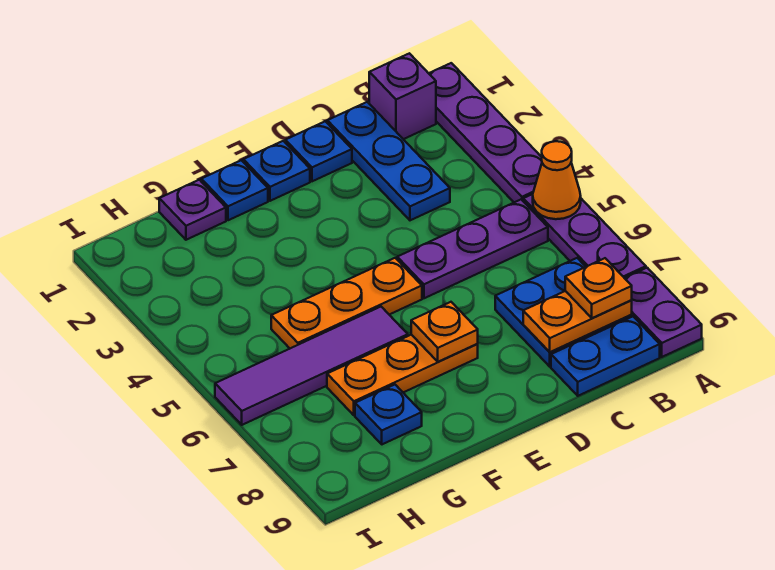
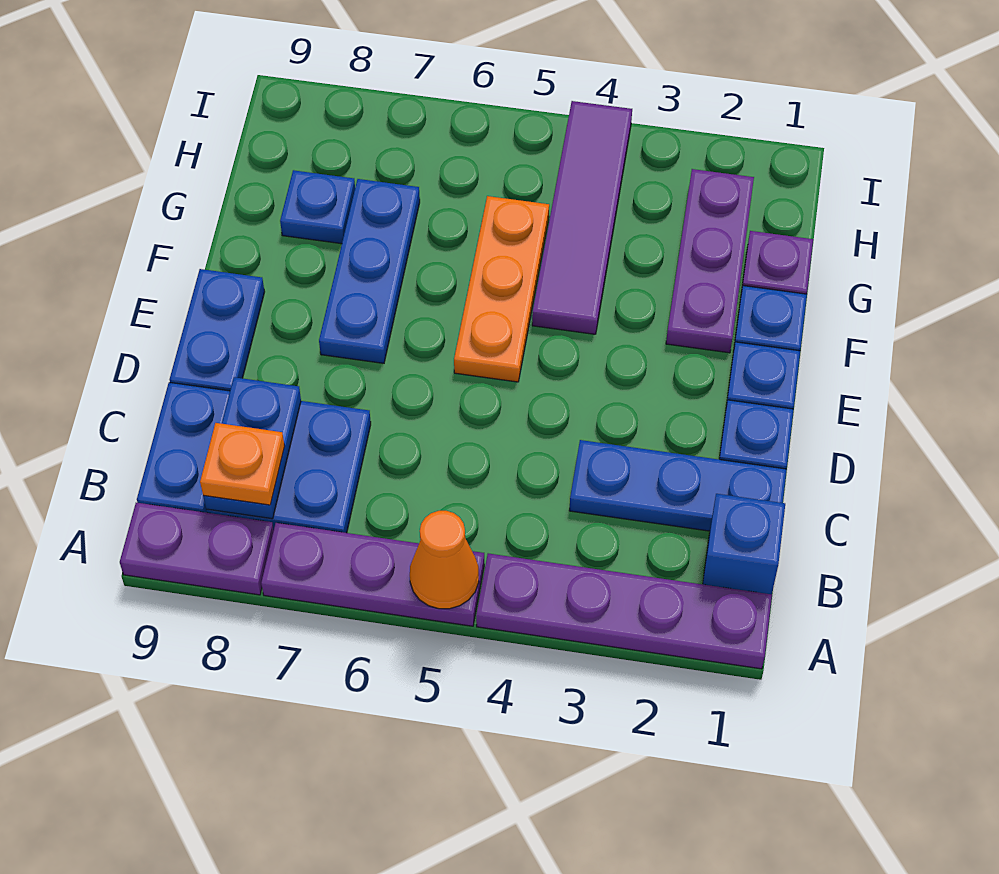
purple 1x1 brick [369,53,436,139] -> blue 1x1 brick [703,494,785,594]
purple 1x3 plate [397,199,548,298] -> purple 1x3 plate moved to [666,169,754,353]
orange 1x2 plate [523,291,632,352] -> blue 1x2 plate [203,377,301,519]
none -> blue 1x2 plate [170,269,265,391]
orange 1x3 plate [327,335,478,415] -> blue 1x3 plate [319,179,420,363]
orange 1x1 plate [411,302,478,362] -> none
purple 1x4 tile [215,307,408,425] -> purple 1x4 tile moved to [532,101,632,334]

